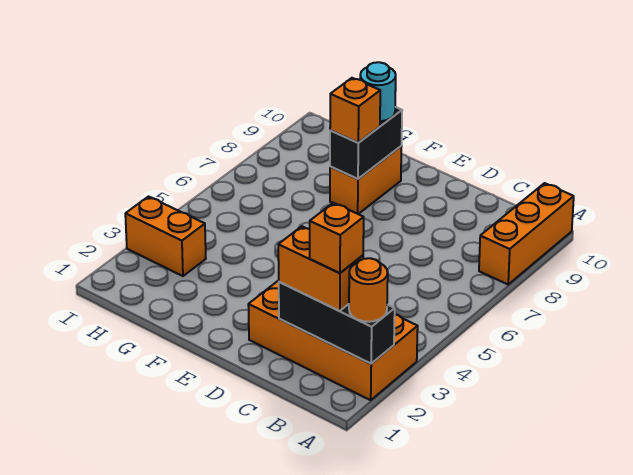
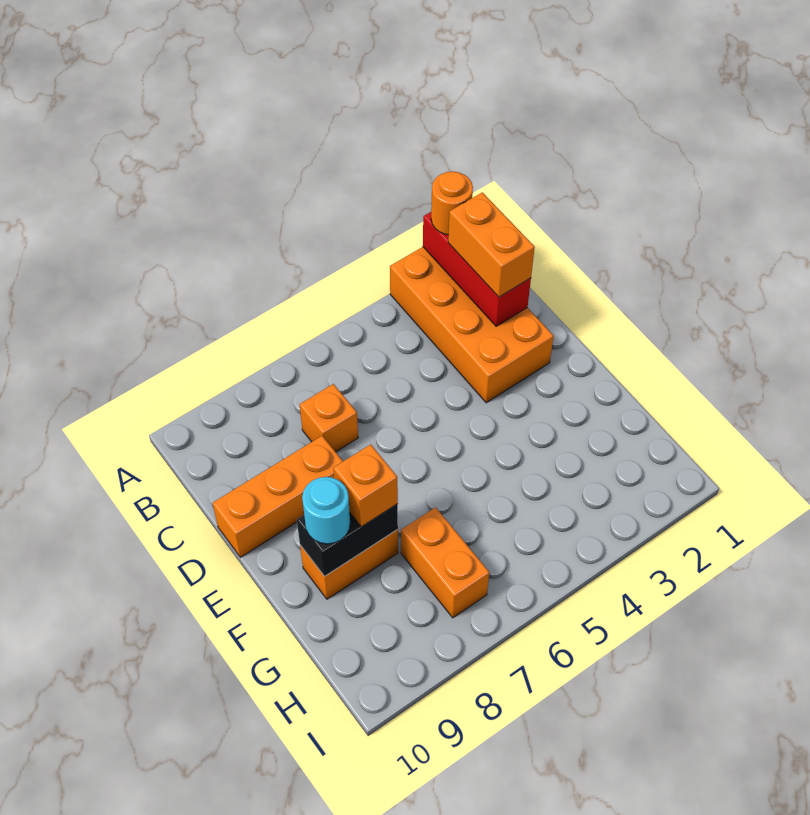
black 1x3 brick [279,282,395,364] -> red 1x3 brick [423,212,531,326]
orange 1x3 brick [479,183,574,284] -> orange 1x3 brick moved to [212,436,343,557]
orange 1x1 brick [310,203,364,273] -> orange 1x1 brick moved to [300,384,358,452]
orange 1x2 brick [125,197,206,276] -> orange 1x2 brick moved to [401,507,489,618]

